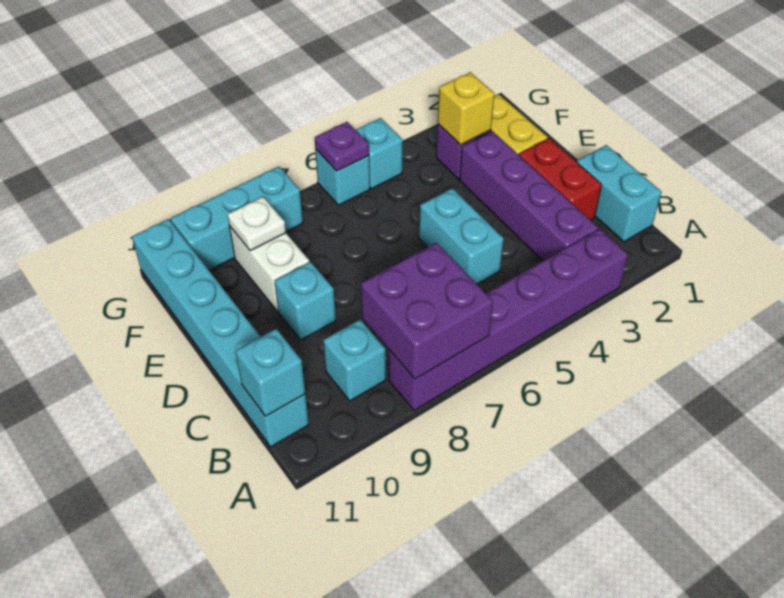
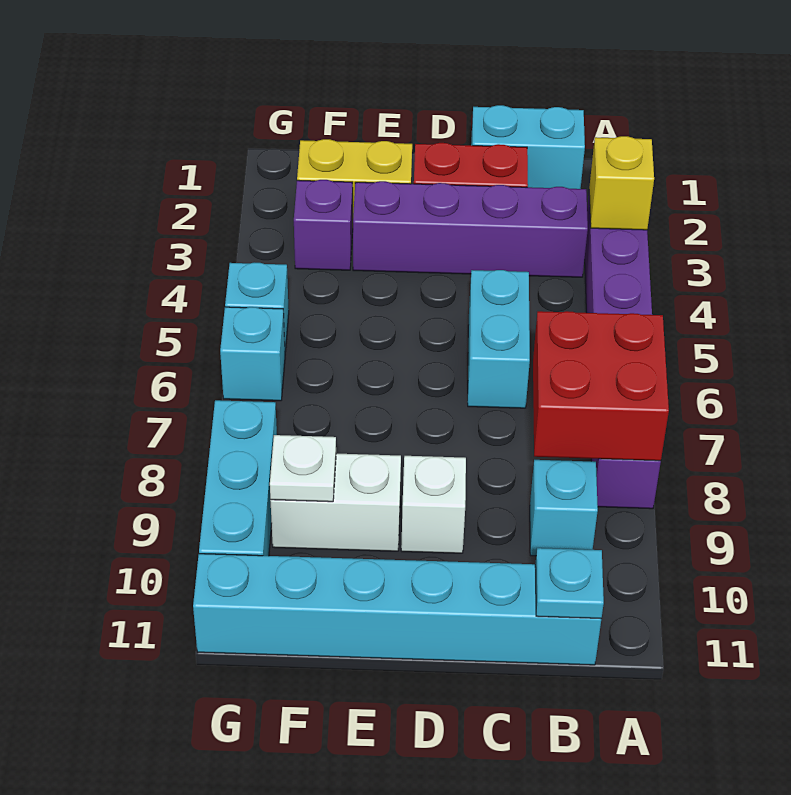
purple 2x2 brick [361,243,493,379] -> red 2x2 brick [533,311,669,461]
cyan 1x1 brick [235,329,305,416] -> cyan 1x1 plate [535,548,604,619]
cyan 1x2 brick [419,188,504,284] -> cyan 1x2 brick turned to [468,270,530,408]
cyan 1x1 brick [274,262,336,340] -> white 1x1 brick [401,456,466,553]
yellow 1x1 brick [438,72,494,145] -> yellow 1x1 brick moved to [589,136,654,230]
purple 1x1 plate [315,122,369,171] -> none

